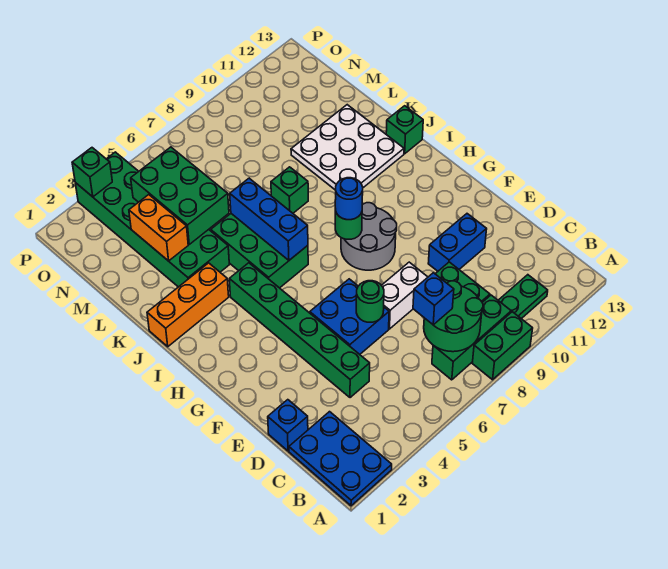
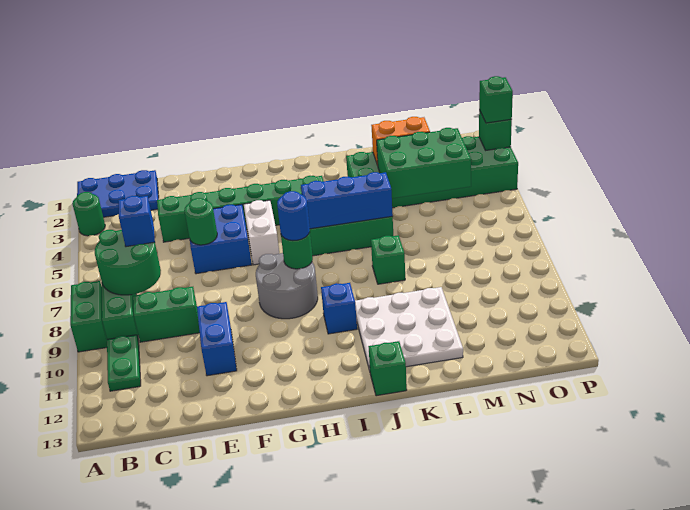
none -> green 1x1 round brick [72,192,105,236]
blue 1x1 brick [268,400,308,451] -> blue 1x1 brick moved to [321,283,357,334]
white 1x2 brick [381,262,428,329] -> white 1x2 brick moved to [244,200,279,265]
orange 1x3 brick [147,263,229,347] -> none
none -> green 1x1 brick [479,76,513,123]

